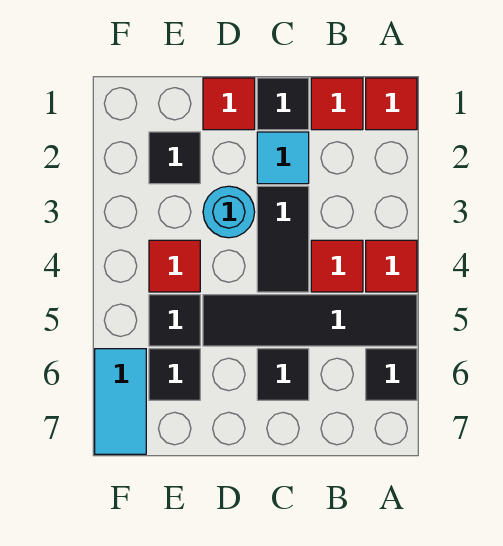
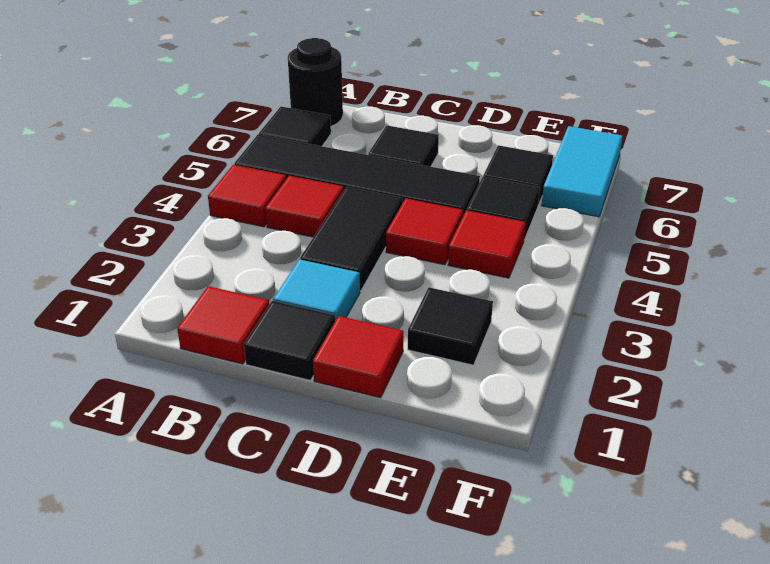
red 1x1 tile [366,78,417,130] -> red 1x1 tile moved to [386,198,463,265]
none -> black 1x1 round brick [288,38,343,126]
cyan 1x1 round brick [203,186,255,238] -> none

